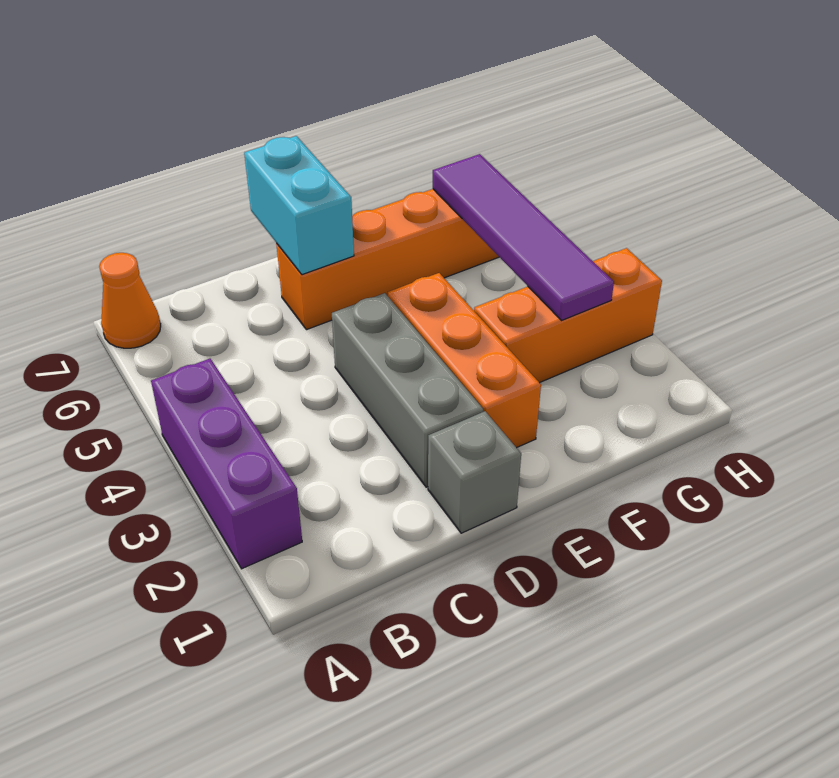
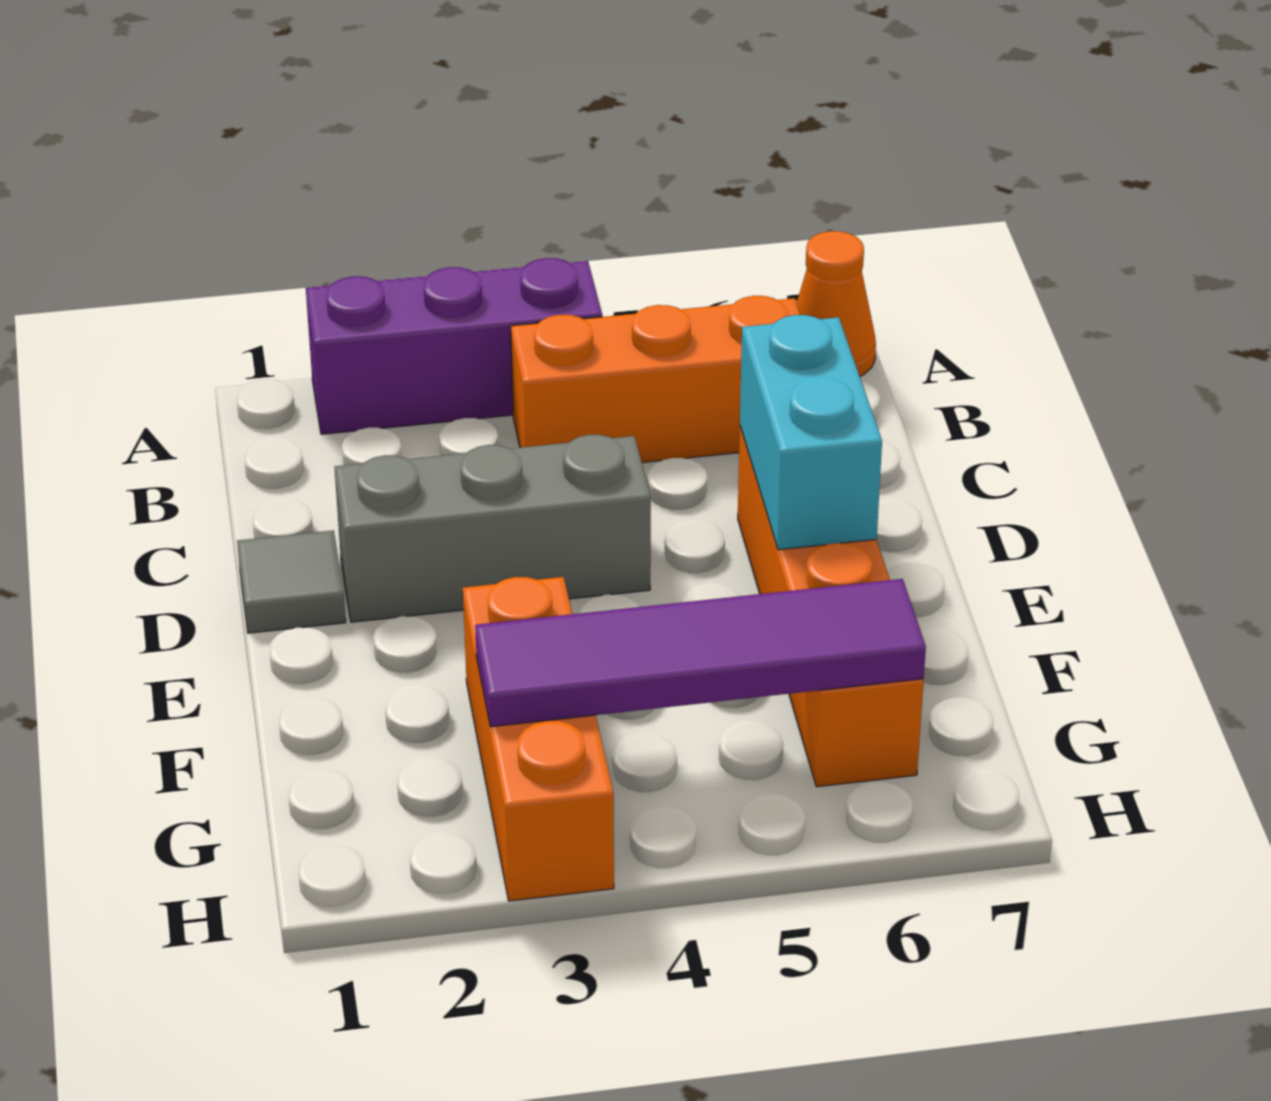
grey 1x1 brick [428,411,521,533] -> grey 1x1 tile [237,530,346,633]
cyan 1x2 brick [244,136,354,275] -> cyan 1x2 brick turned to [740,315,882,550]
orange 1x3 brick [388,273,541,448] -> orange 1x3 brick moved to [511,296,800,463]

